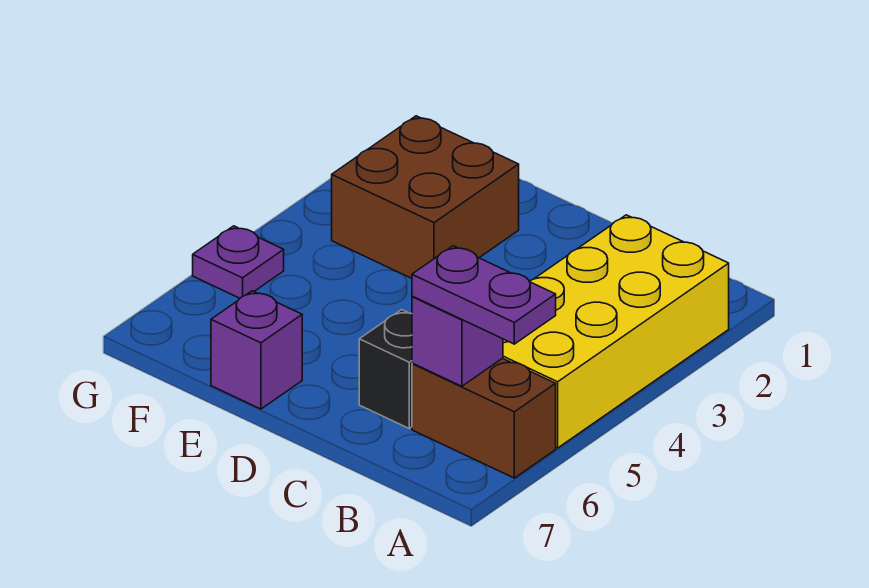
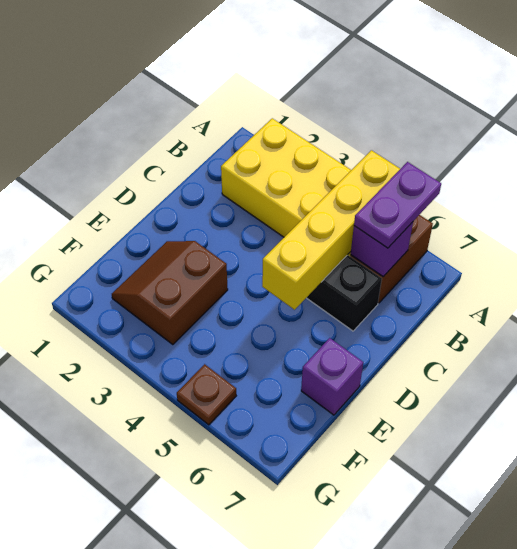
none -> yellow 1x4 brick [262,150,400,310]
brown 2x2 brick [332,116,519,278] -> brown 2x2 slope [112,241,228,345]
purple 1x1 plate [193,226,284,298] -> brown 1x1 plate [177,364,236,425]

